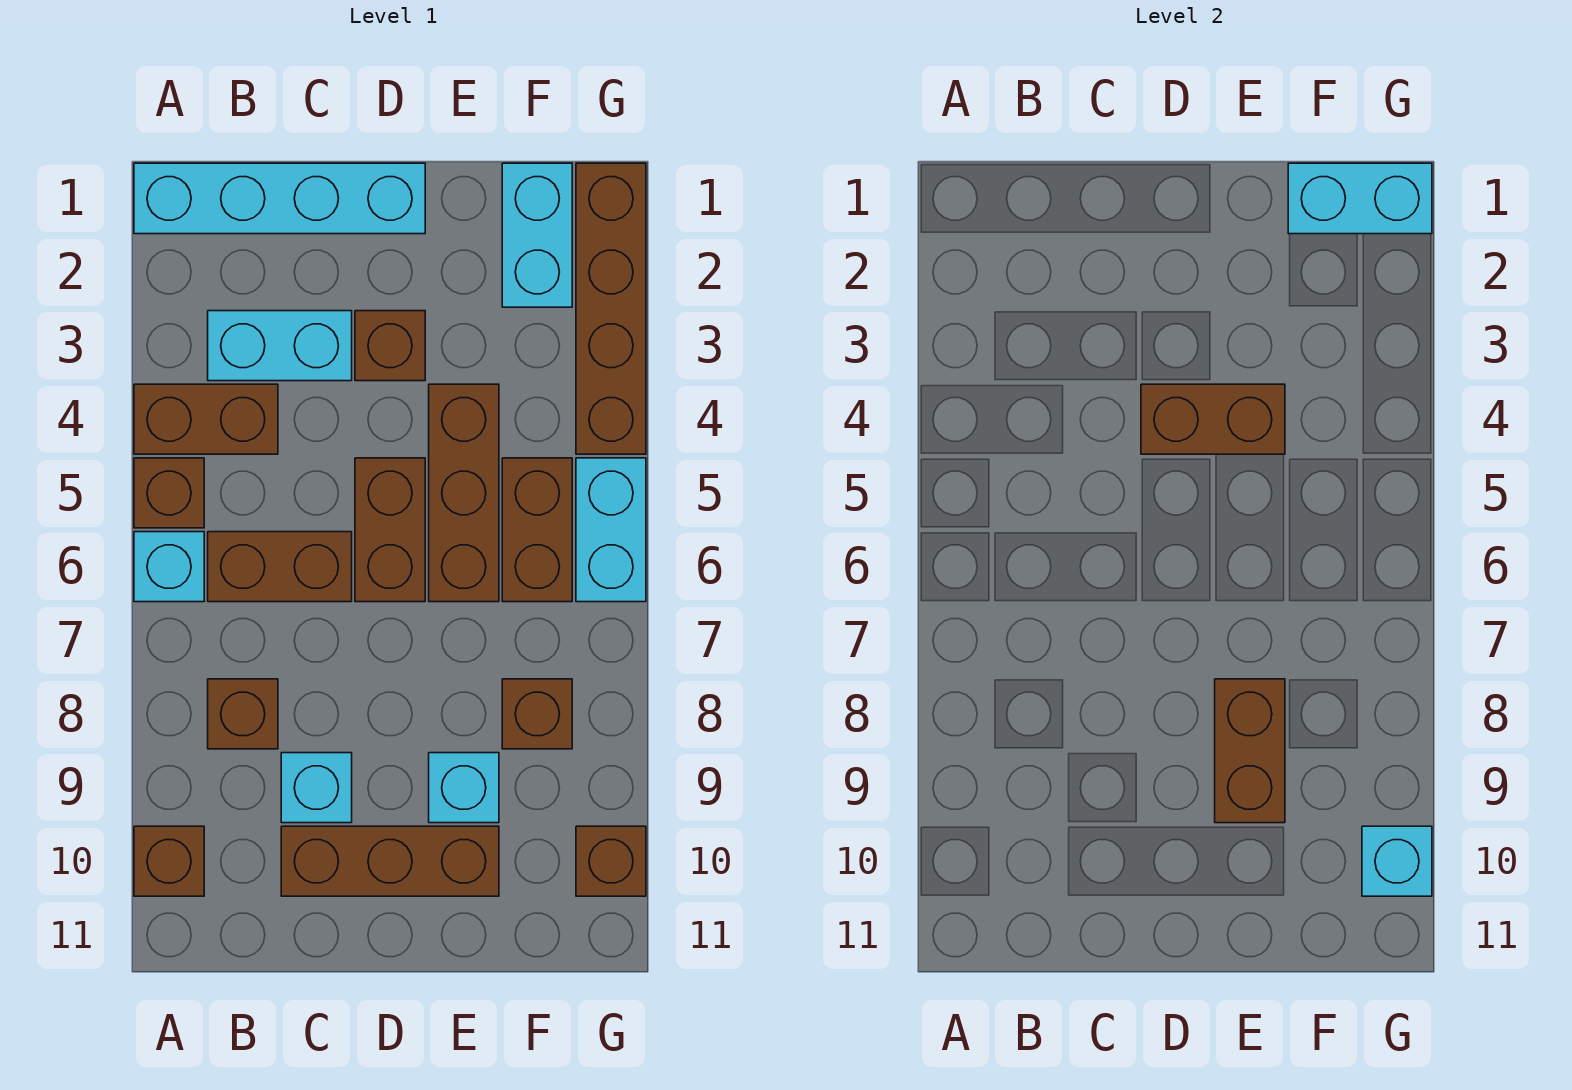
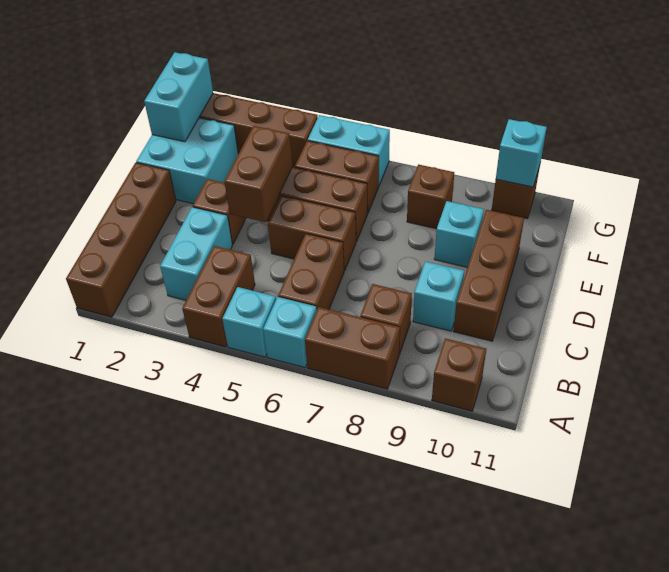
cyan 1x4 brick [134,163,425,234] -> brown 1x4 brick [66,163,176,317]
brown 1x1 brick [134,458,204,528] -> cyan 1x1 brick [222,287,276,357]
brown 1x2 brick [1215,679,1285,823] -> brown 1x2 brick moved to [305,307,400,389]
cyan 1x2 brick [502,163,572,307] -> cyan 2x2 brick [136,118,238,204]

